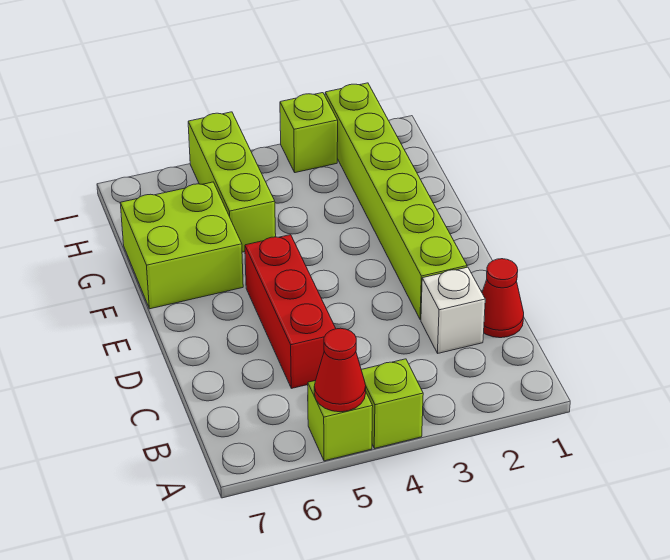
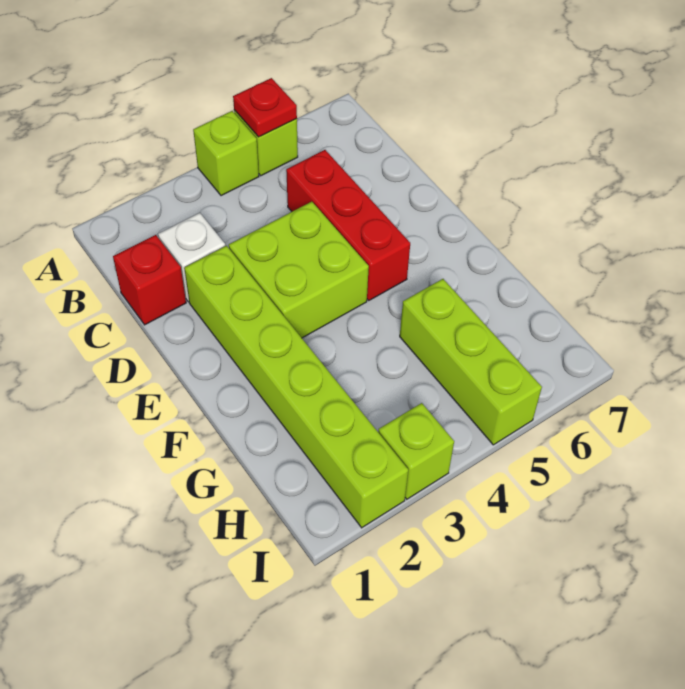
red 1x1 cone [314,328,366,412] -> red 1x1 plate [233,78,297,137]
red 1x1 cone [482,259,524,338] -> red 1x1 brick [113,235,186,325]
lime 2x2 brick [120,182,243,309] -> lime 2x2 brick moved to [229,202,369,338]

